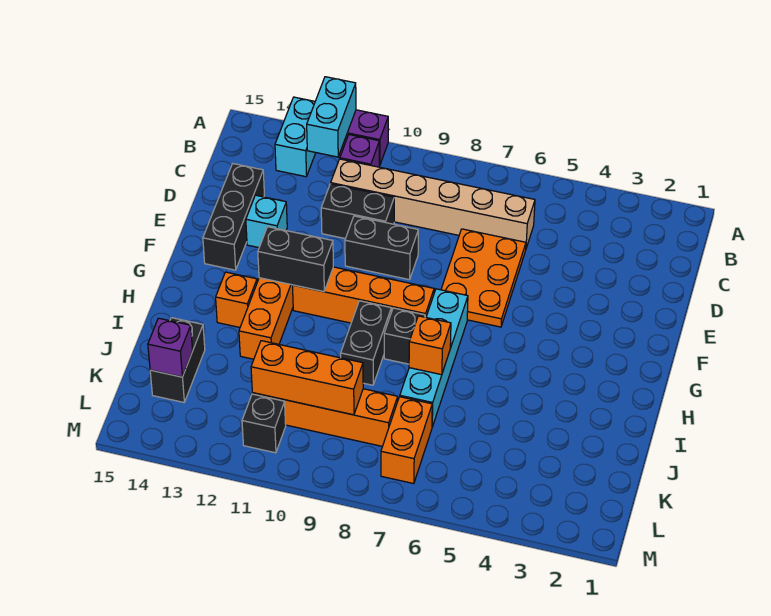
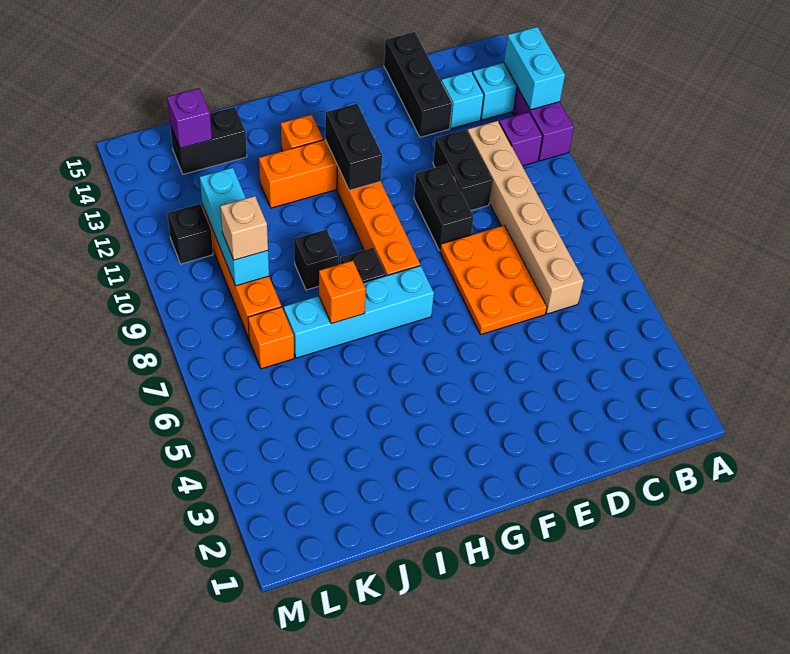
cyan 1x2 brick [307,77,356,157] -> cyan 1x2 brick turned to [504,27,565,110]
orange 2x3 plate [441,229,526,327] -> orange 2x3 plate turned to [440,225,547,334]
black 1x3 brick [203,164,264,270] -> black 1x3 brick turned to [384,32,452,137]
cyan 1x1 brick [246,195,287,248] -> cyan 1x1 brick moved to [441,71,484,129]
black 1x2 brick [341,301,391,385] -> black 1x1 brick [294,230,339,290]
orange 1x2 brick [381,397,432,484] -> orange 1x1 brick [248,307,294,369]
orange 1x3 brick [251,341,363,415] -> cyan 1x3 brick [200,167,269,286]
none -> tan 1x1 brick [220,196,268,260]

